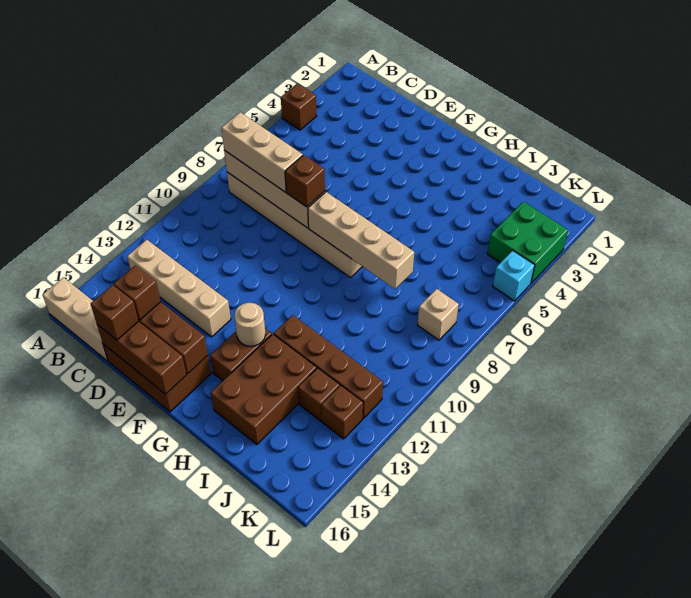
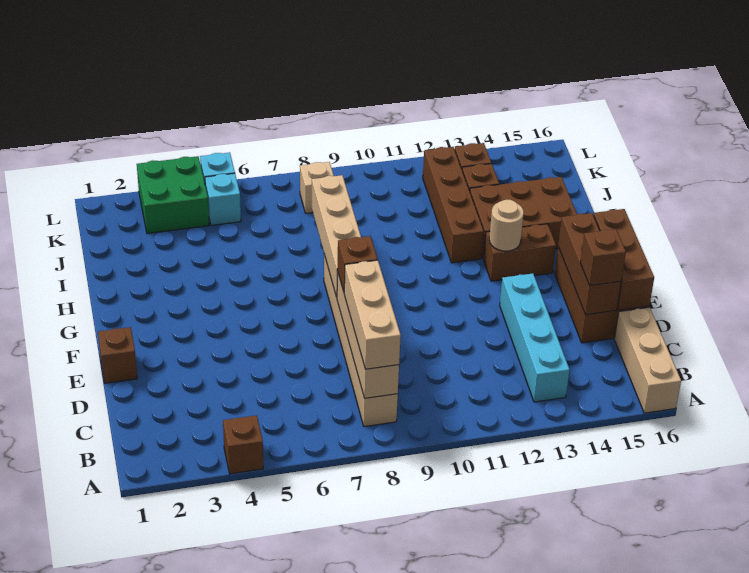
tan 1x4 brick [127,240,231,337] -> cyan 1x4 brick [500,273,570,402]
brown 1x1 brick [91,285,138,340] -> brown 1x1 brick moved to [98,327,137,383]
none -> cyan 1x1 brick [205,173,241,225]

